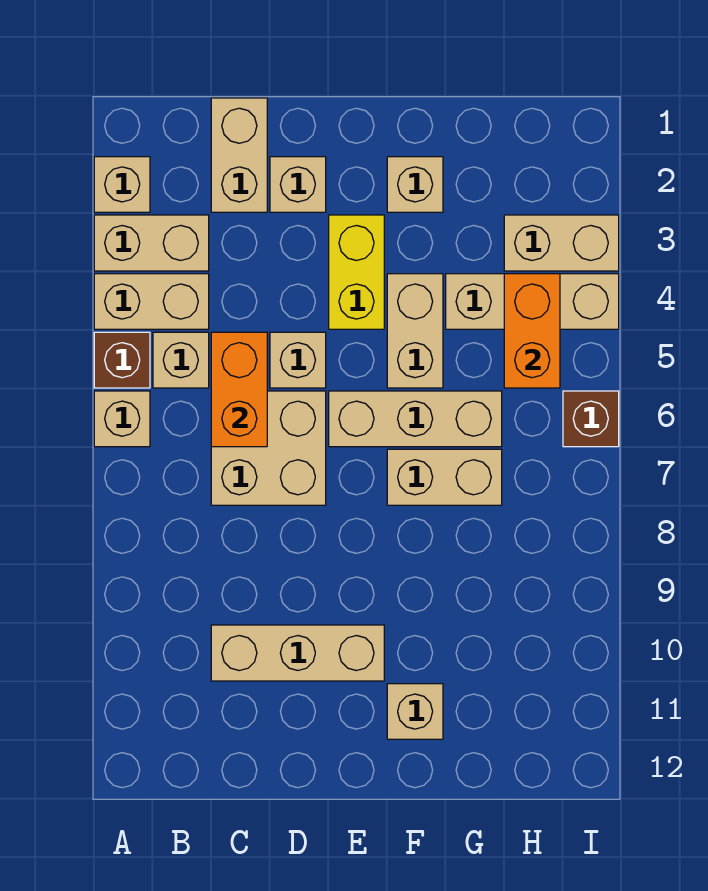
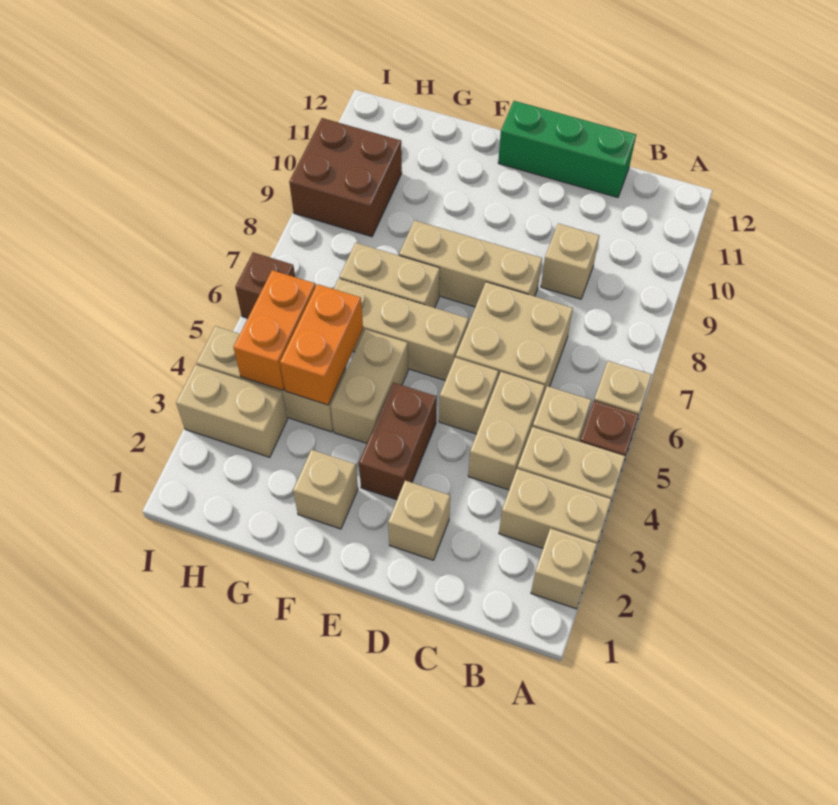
tan 1x2 brick [211,98,267,212] -> tan 1x2 brick moved to [468,372,545,490]
orange 1x2 brick [211,332,267,447] -> orange 1x2 brick moved to [280,284,363,405]
tan 1x3 brick [211,625,384,681] -> tan 1x3 brick moved to [399,220,542,307]
none -> green 1x3 brick [498,101,636,198]
yellow 1x2 brick [329,215,384,329] -> brown 1x2 brick [359,383,437,500]
tan 1x1 brick [387,684,443,739] -> tan 1x1 brick moved to [541,223,599,299]
none -> brown 2x2 brick [289,118,402,237]

